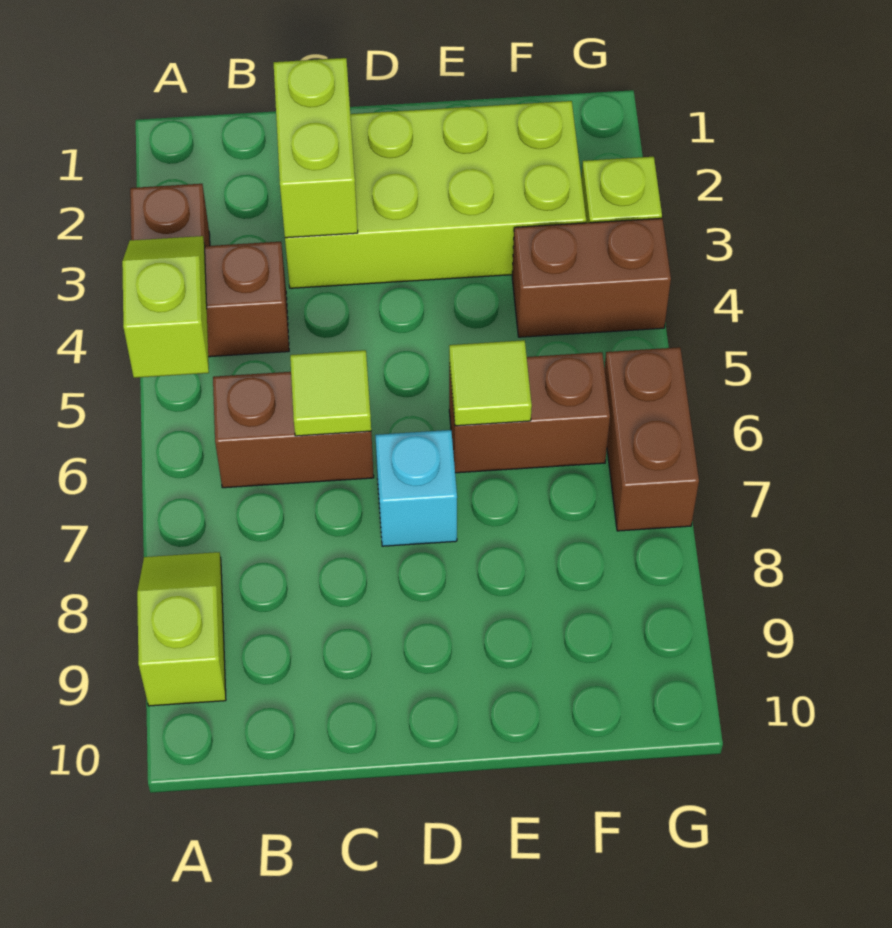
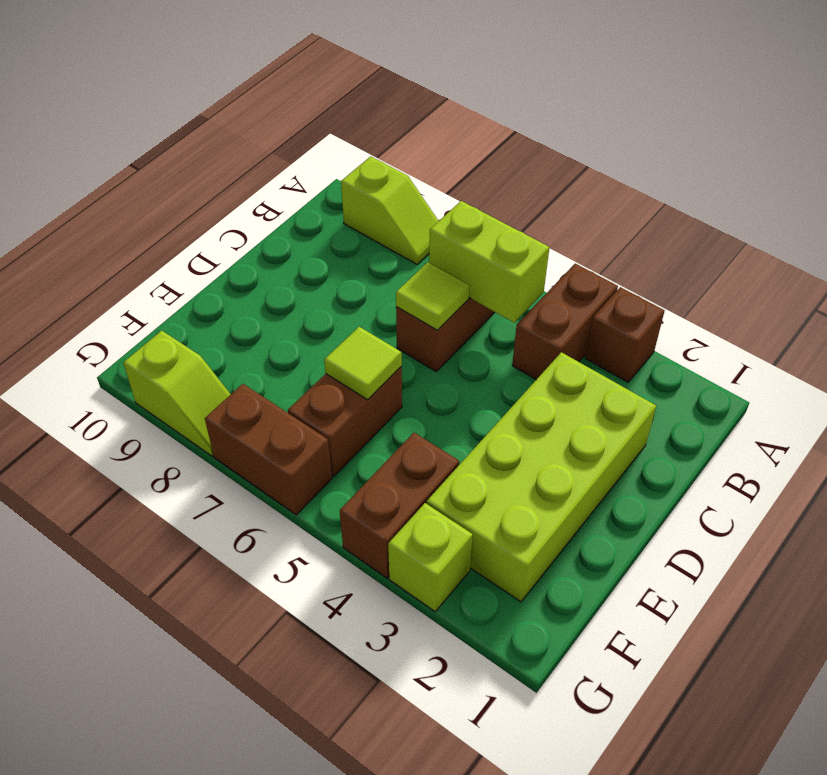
lime 1x2 slope [122,236,209,378] -> lime 1x2 slope moved to [123,330,231,456]
lime 1x2 brick [273,58,358,238] -> lime 1x2 brick moved to [429,201,550,323]
cyan 1x1 brick [375,430,457,546] -> none

